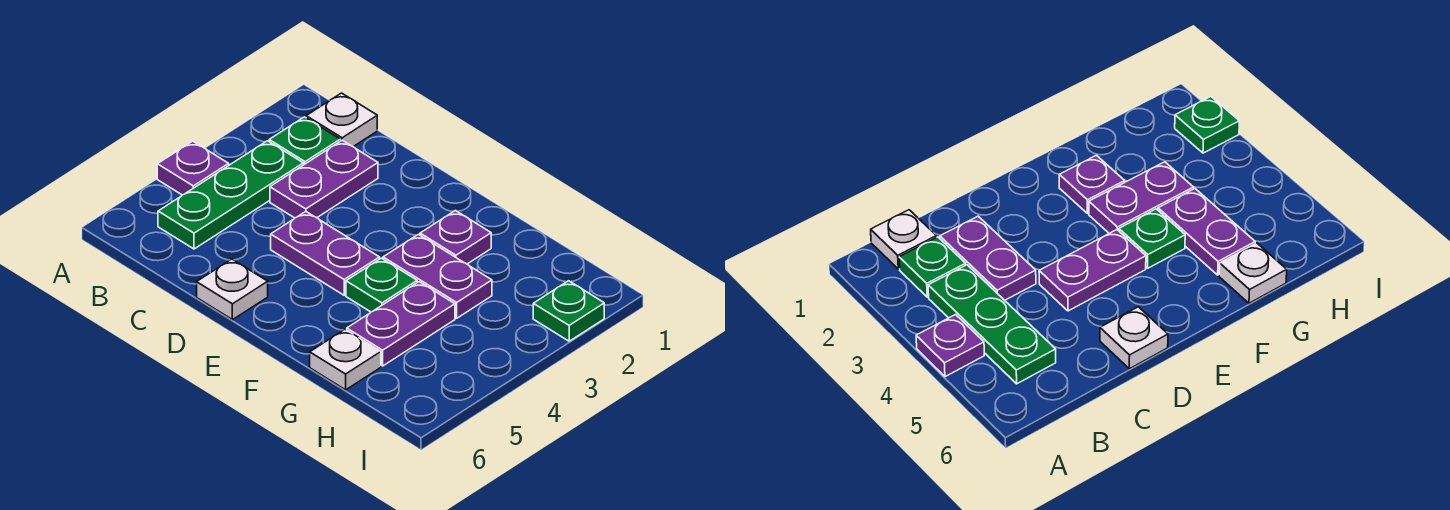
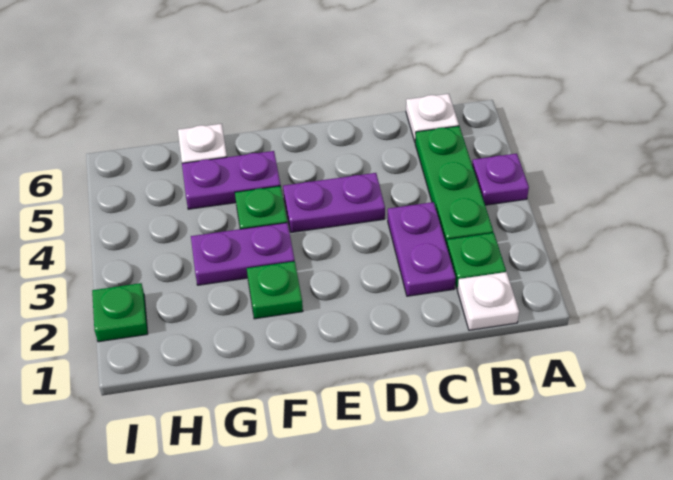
white 1x1 plate [197,259,268,320] -> white 1x1 plate moved to [406,94,459,142]
purple 1x1 plate [420,211,491,264] -> green 1x1 plate [247,261,303,319]
purple 1x2 plate [347,282,455,366] -> purple 1x2 plate turned to [182,151,281,209]

